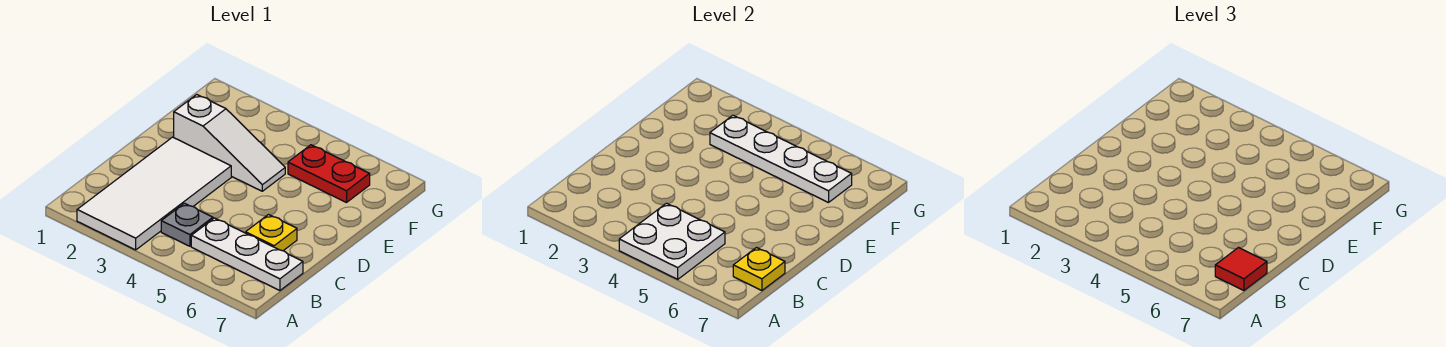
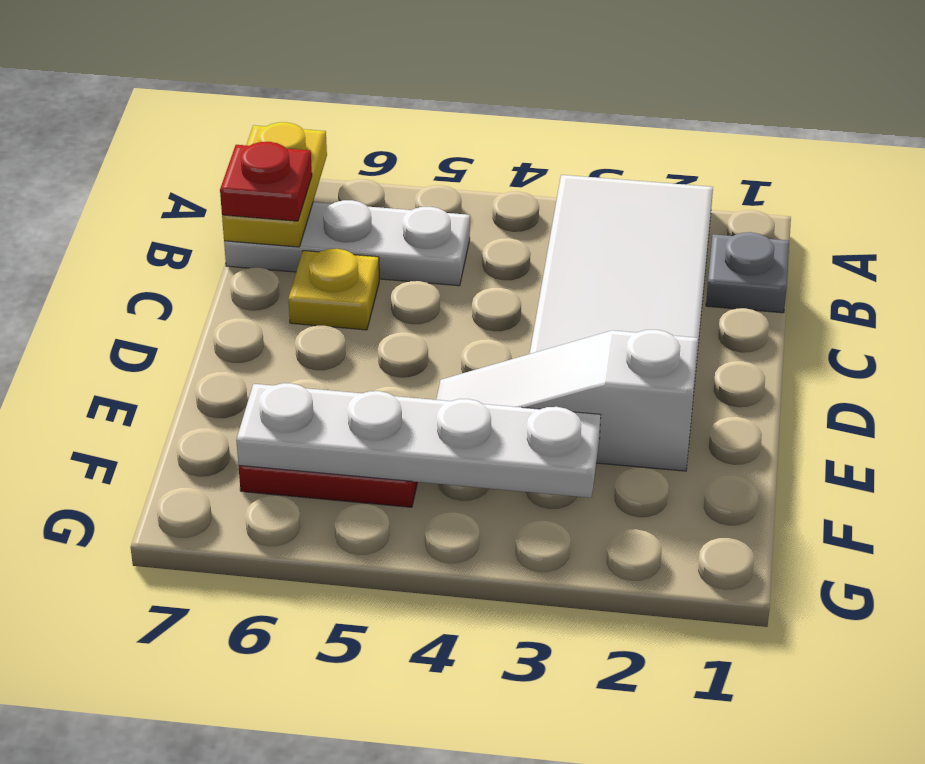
white 2x2 plate [619,203,725,279] -> none
grey 1x1 plate [161,203,213,246] -> grey 1x1 plate moved to [706,232,789,313]
yellow 1x1 plate [733,248,785,291] -> yellow 1x2 plate [222,122,327,247]
red 1x1 tile [1215,248,1267,291] -> red 1x1 plate [220,142,312,221]

